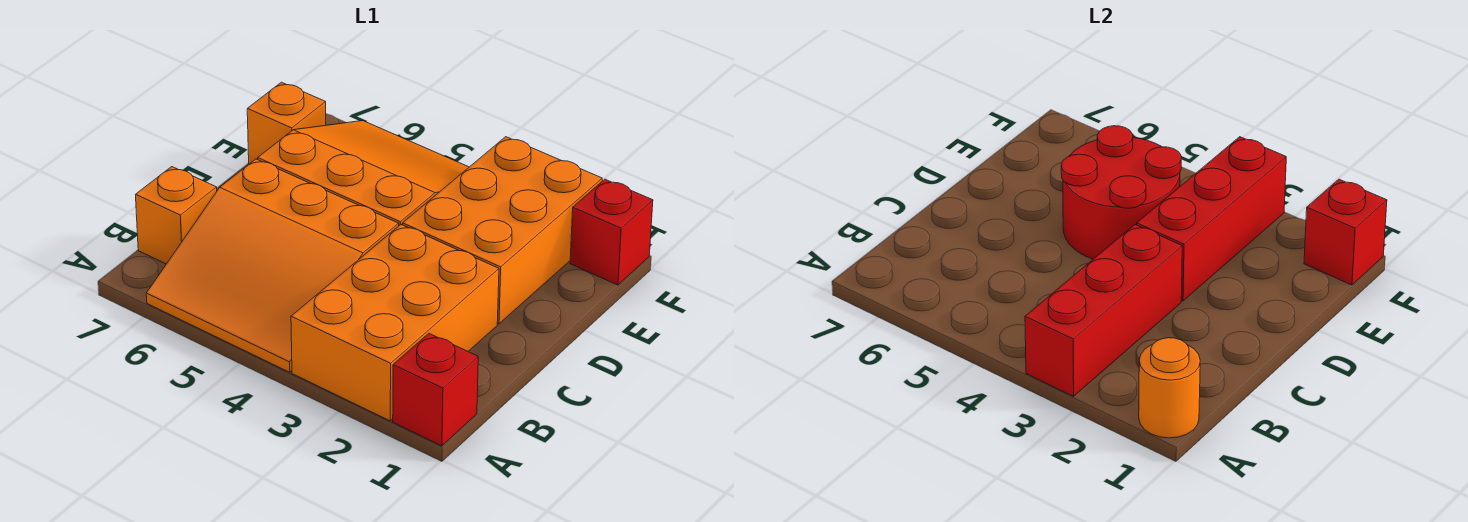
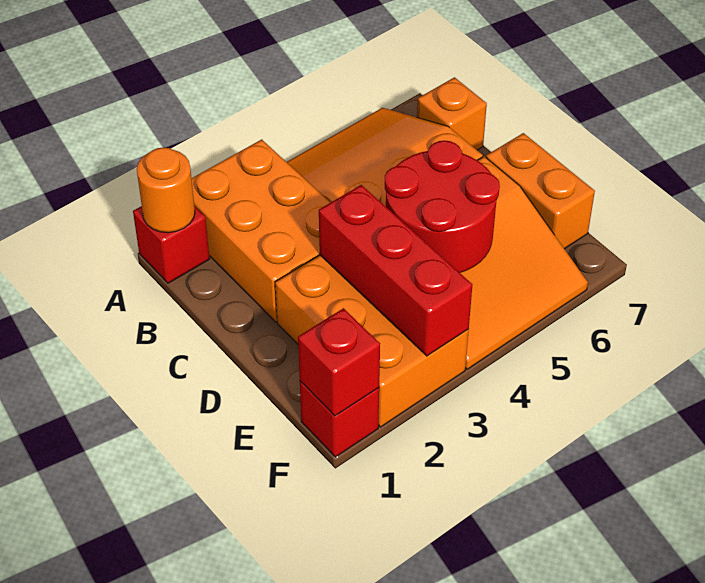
red 1x3 brick [1025,225,1182,396] -> none
orange 1x1 brick [247,82,326,164] -> orange 1x2 brick [486,133,595,249]

